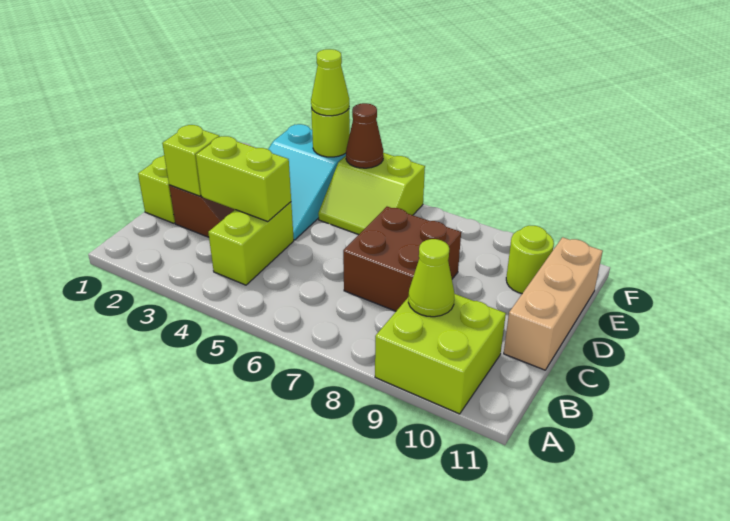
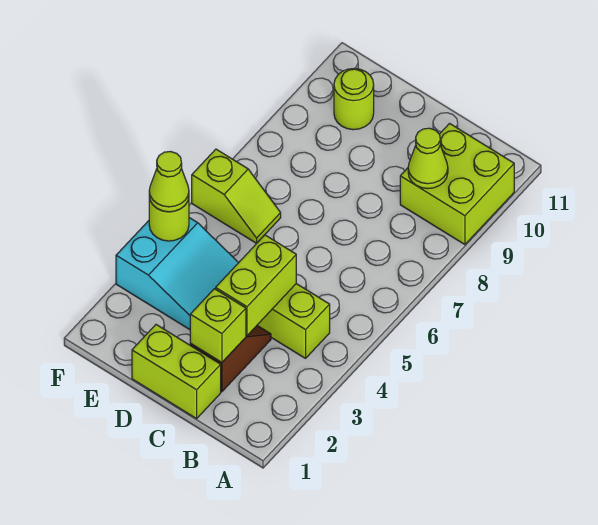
brown 2x2 brick [343,207,461,311] -> none
tan 1x3 brick [504,237,603,370] -> none
lime 2x2 slope [318,153,425,235] -> lime 1x2 slope [192,149,281,244]
brown 1x1 cone [346,103,383,168] -> none

